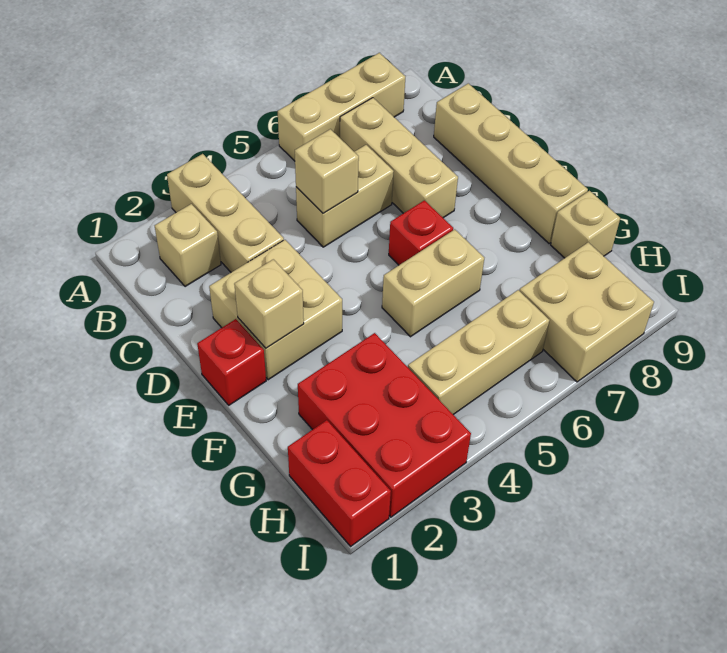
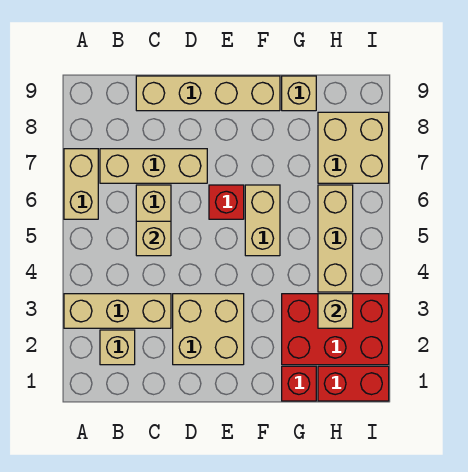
tan 1x3 brick [278,53,405,161] -> tan 1x2 brick [64,149,98,219]
red 1x1 brick [197,319,266,405] -> red 1x1 brick moved to [282,366,316,401]
tan 1x1 brick [234,259,304,348] -> tan 1x1 brick moved to [318,294,353,328]

